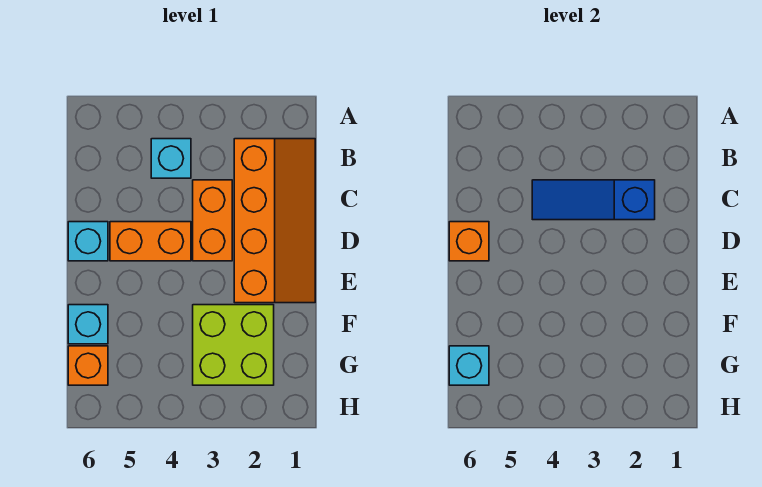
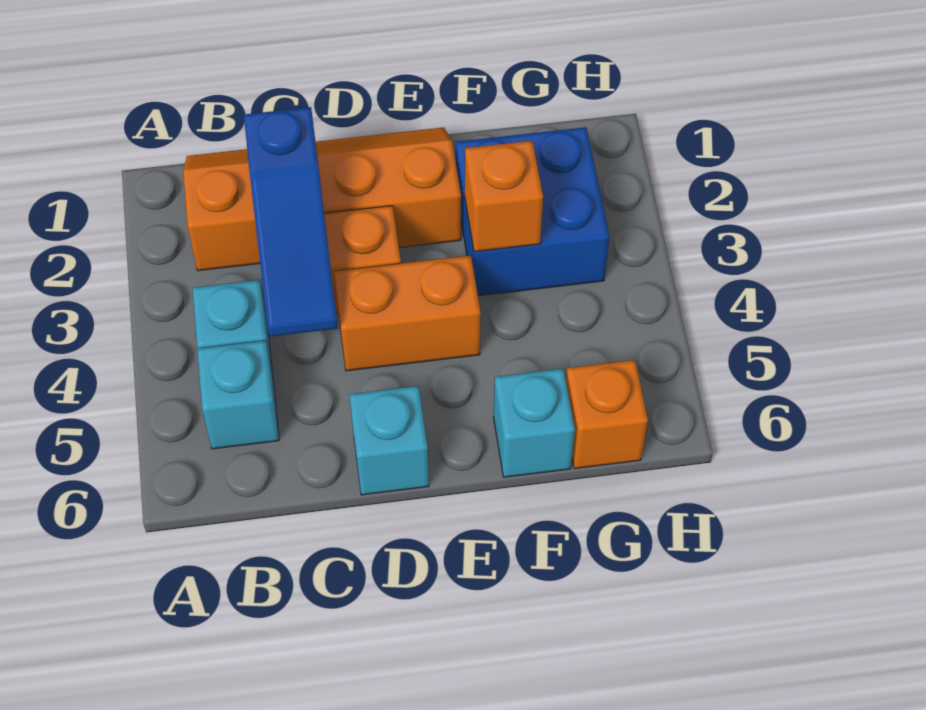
orange 1x2 brick [110,222,191,261] -> orange 1x2 brick turned to [334,256,481,371]
orange 1x1 brick [449,222,489,261] -> orange 1x1 brick moved to [465,141,543,252]
lime 2x2 brick [193,305,274,385] -> blue 2x2 brick [456,127,609,296]
cyan 1x1 brick [449,346,489,385] -> cyan 1x1 brick moved to [197,341,279,449]

